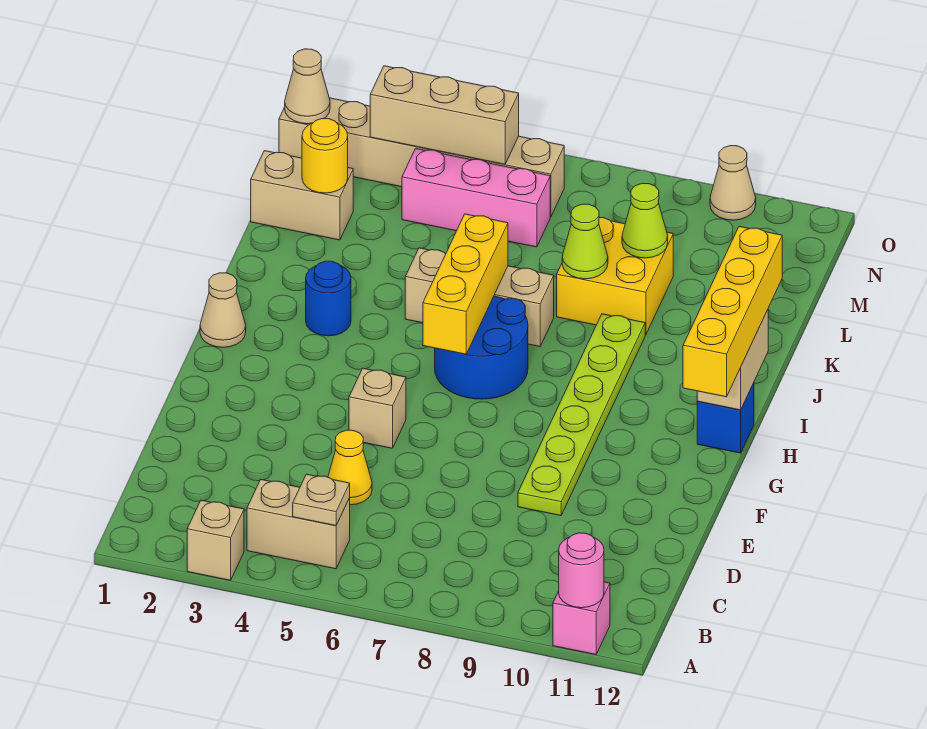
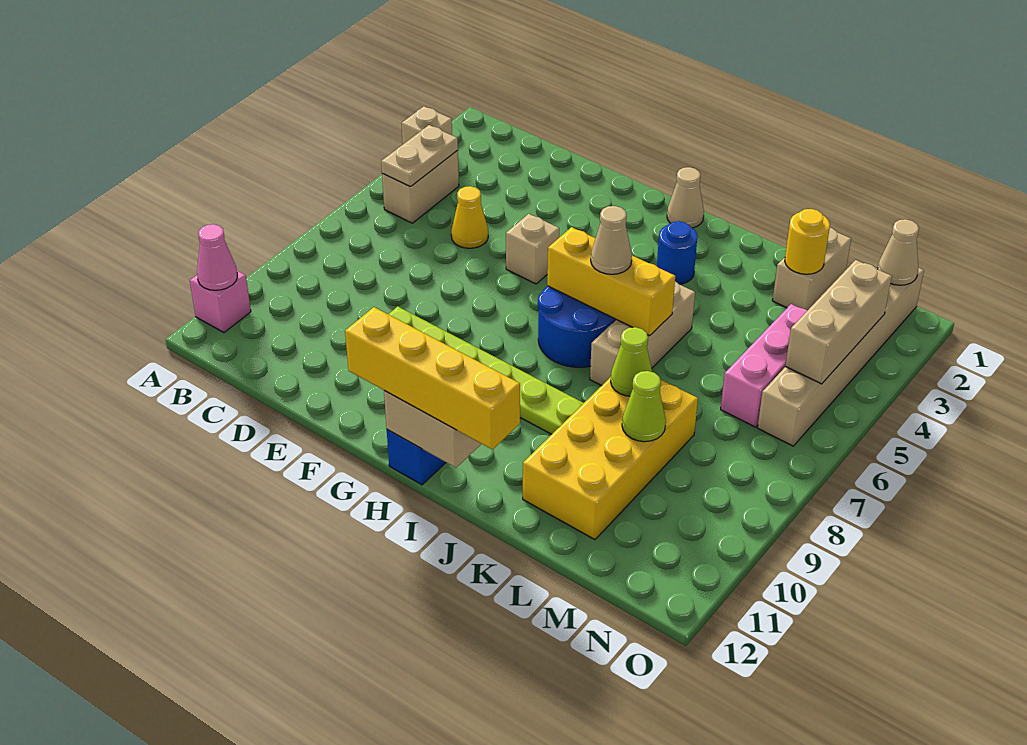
pink 1x1 round brick [559,533,604,608] -> pink 1x1 cone [197,224,237,290]
tan 1x1 plate [293,474,350,526] -> tan 1x2 plate [381,125,458,187]
yellow 2x2 brick [557,217,673,335] -> yellow 2x4 brick [523,377,698,540]
tan 1x1 cone [710,146,756,220] -> tan 1x1 cone moved to [591,206,632,274]

